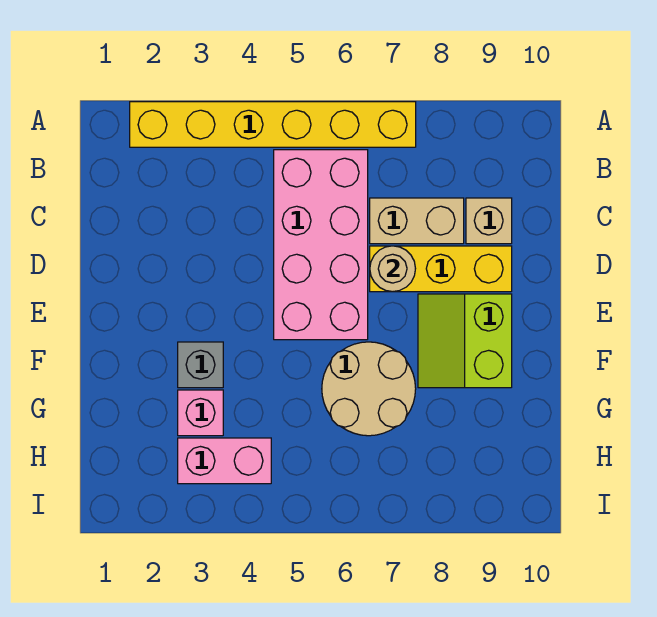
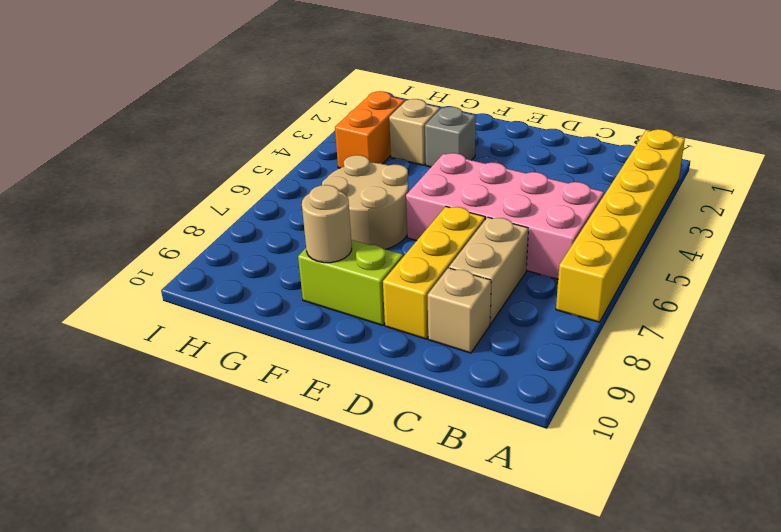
tan 1x1 round brick [370,246,416,292] -> tan 1x1 round brick moved to [302,185,352,263]
pink 1x1 brick [178,390,223,436] -> tan 1x1 brick [389,99,440,165]
pink 1x2 brick [178,438,271,484] -> orange 1x2 brick [335,91,405,168]

